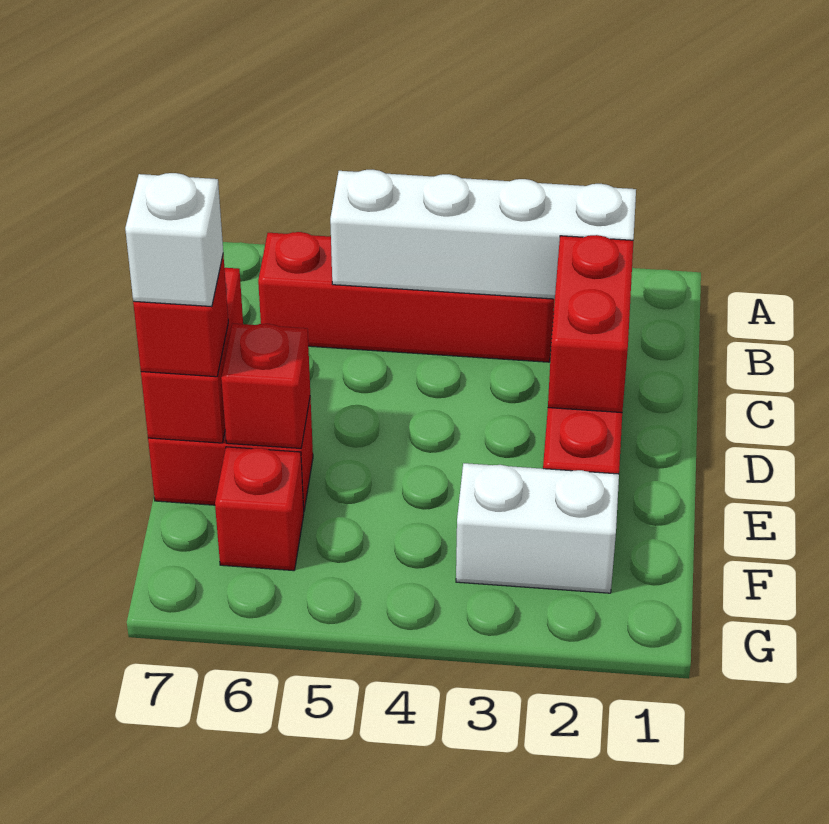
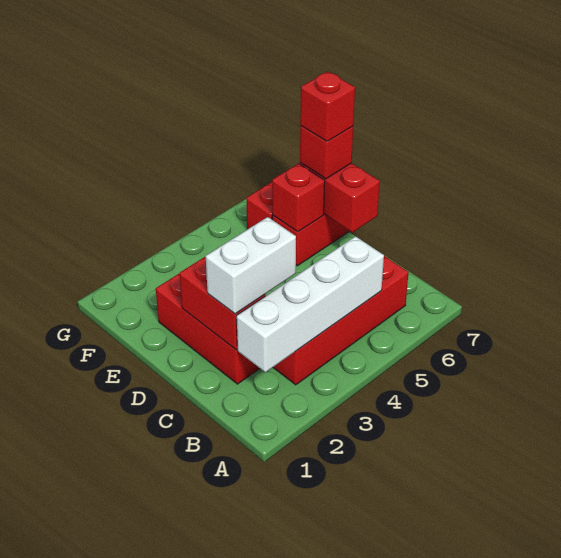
white 1x1 brick [125,173,223,307] -> red 1x1 brick [300,72,355,142]
white 1x2 brick [456,463,619,593] -> white 1x2 brick moved to [206,217,296,314]

